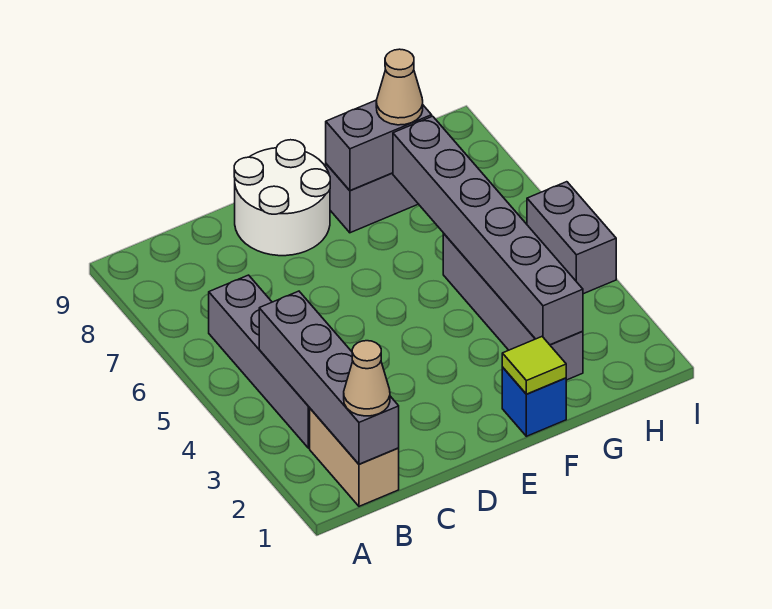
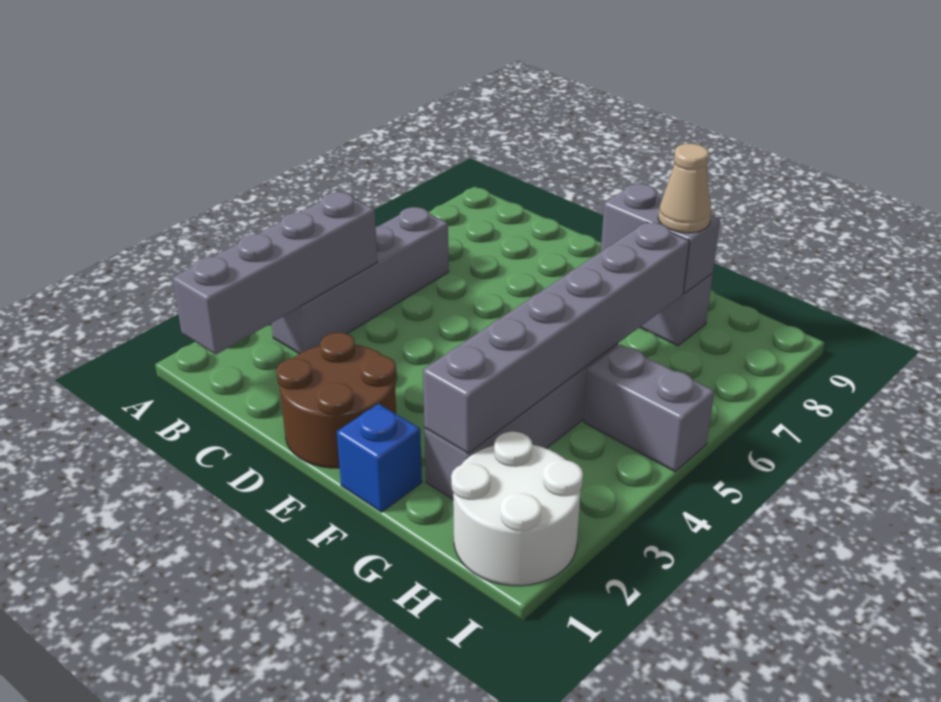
tan 1x2 brick [310,409,399,506] -> none
tan 1x1 cone [344,341,390,416] -> none
none -> brown 2x2 round brick [277,333,396,468]
white 2x2 round brick [234,140,330,256] -> white 2x2 round brick moved to [451,432,583,586]
lime 1x1 tile [502,337,566,394] -> none
grey 1x2 brick [527,182,616,294] -> grey 1x2 brick turned to [584,345,714,472]

